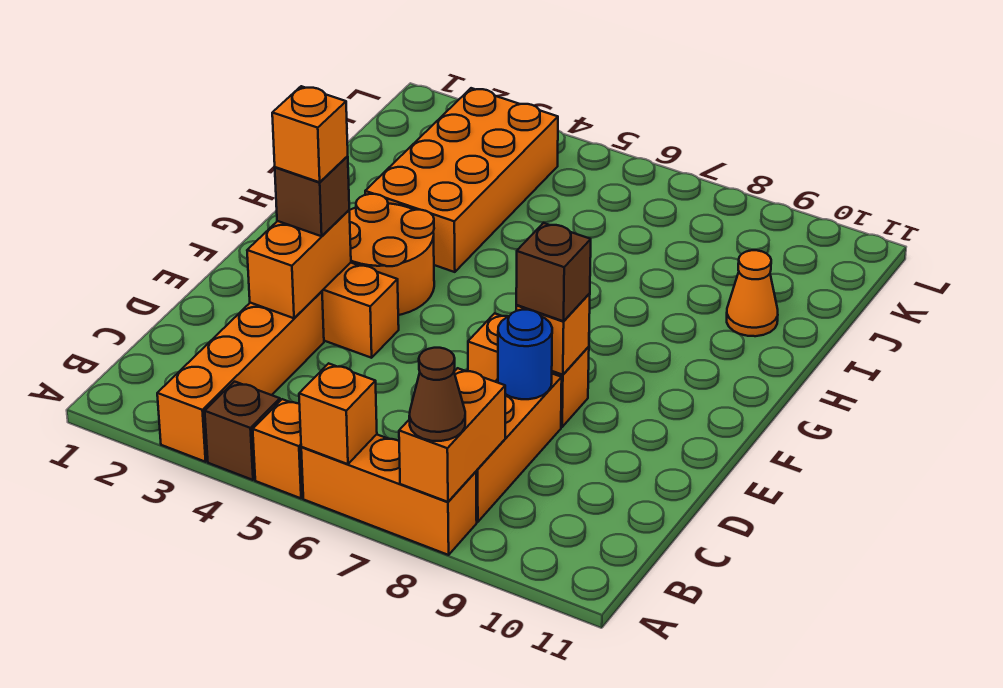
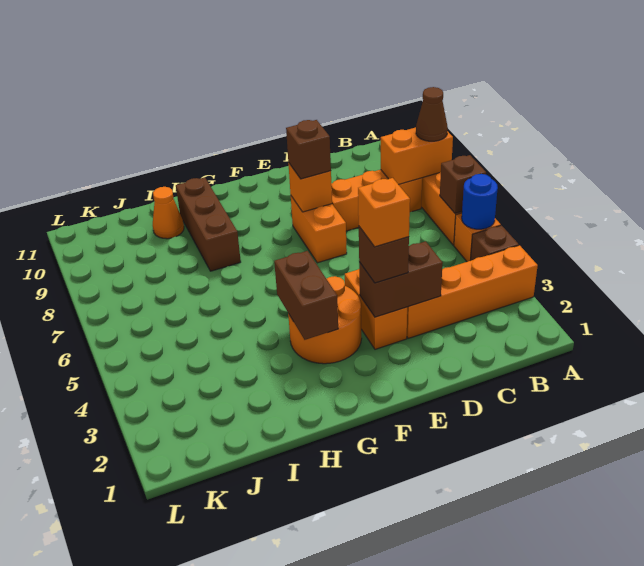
orange 1x1 brick [299,363,377,464] -> brown 1x1 brick [440,155,486,214]
orange 1x2 brick [247,210,351,318] -> brown 1x2 brick [359,241,443,317]
blue 1x1 round brick [498,310,552,399] -> blue 1x1 round brick moved to [462,174,498,229]
none -> brown 1x2 brick [274,251,338,340]
orange 2x4 brick [365,88,558,272] -> none
none -> brown 1x3 brick [176,177,241,271]

